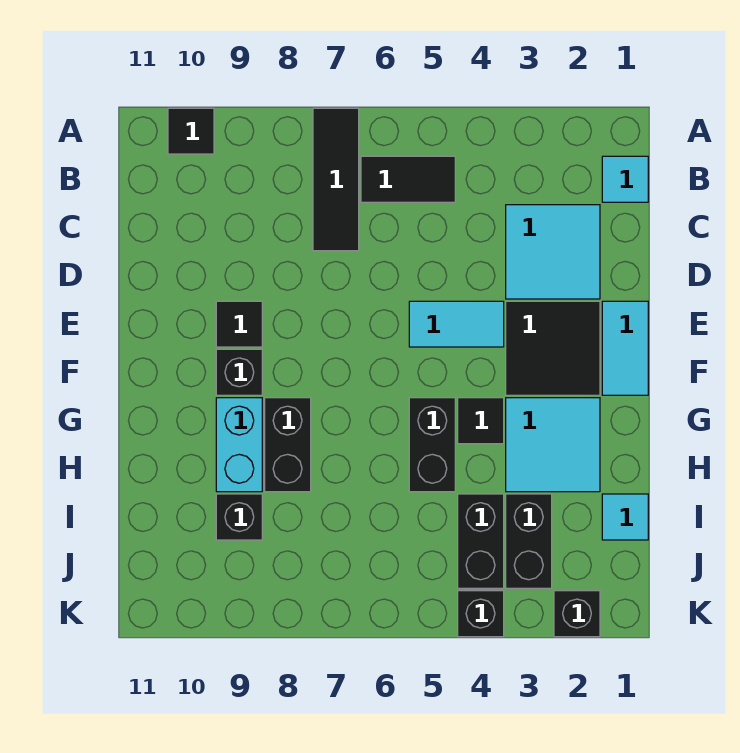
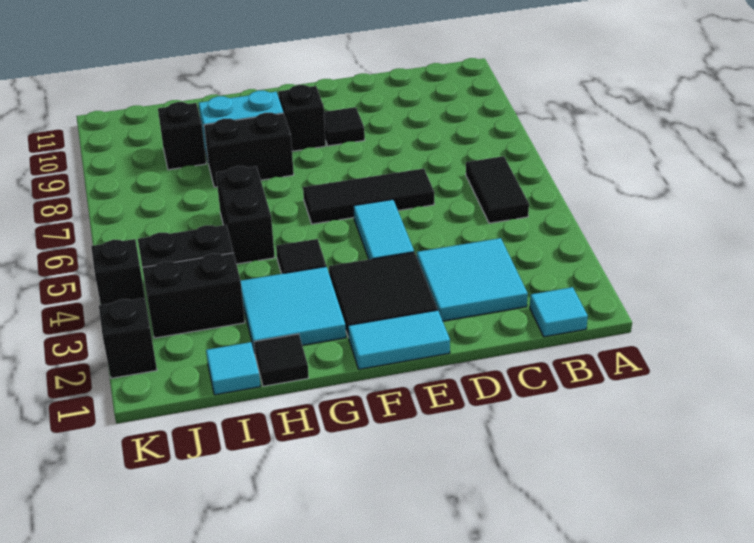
black 1x3 tile [313,108,359,251] -> black 1x3 tile moved to [303,169,434,224]
black 1x1 tile [168,108,214,154] -> black 1x1 tile moved to [254,334,309,386]
black 1x2 brick [409,398,455,492] -> black 1x2 brick turned to [216,166,275,264]

